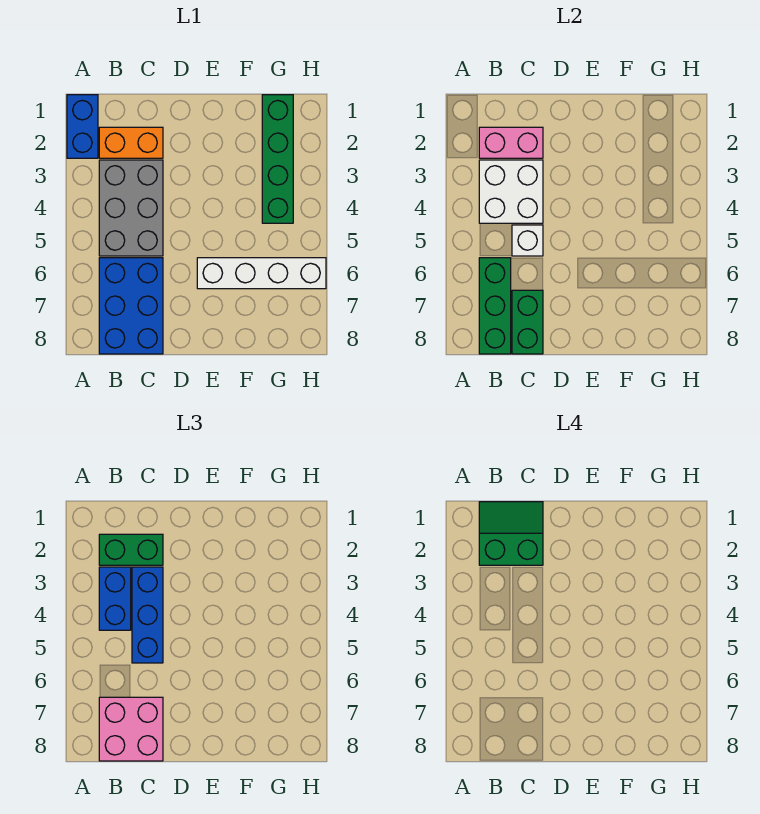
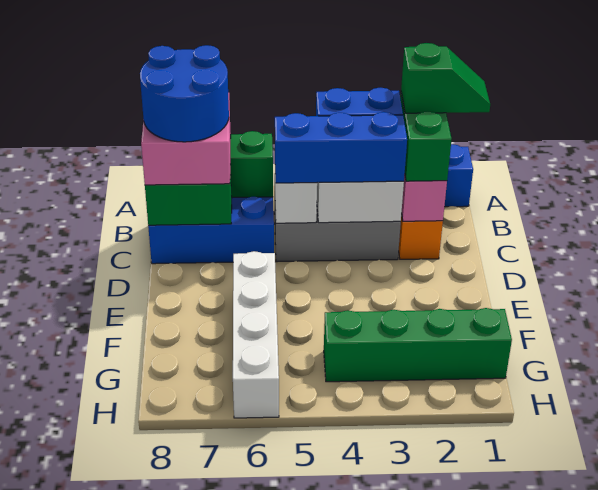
green 2x2 slope [479,502,543,565] -> green 1x2 slope [401,43,490,113]
none -> blue 2x2 round brick [140,45,229,142]

